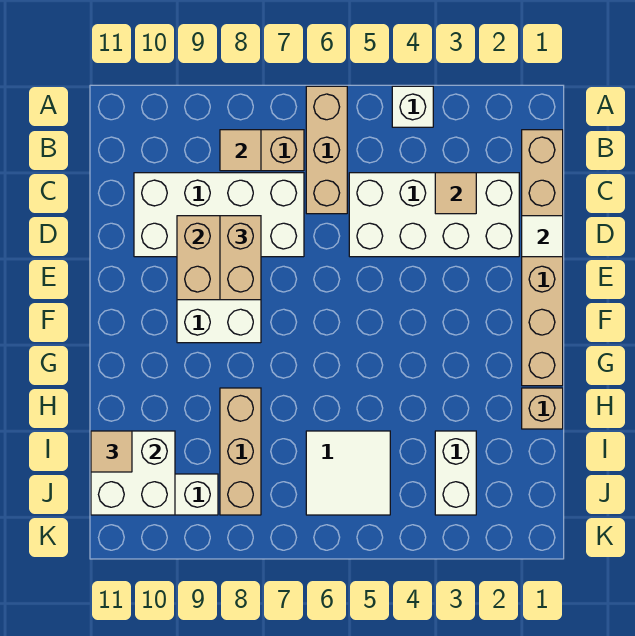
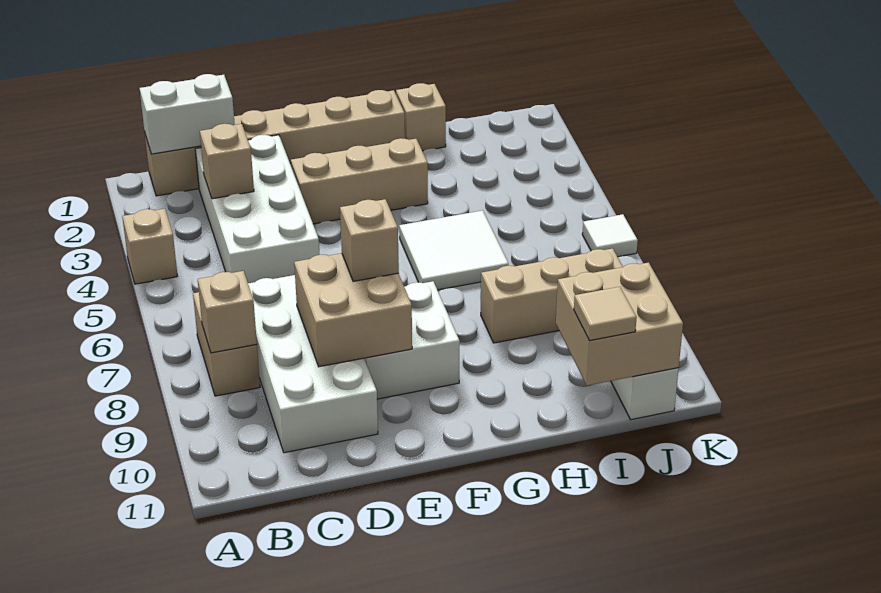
white 1x1 brick [392,86,433,127] -> tan 1x1 brick [122,209,177,284]
tan 1x3 brick [306,86,347,214] -> tan 1x3 brick moved to [291,138,428,224]
tan 1x1 tile [220,130,261,171] -> tan 1x1 brick [198,271,257,353]
tan 1x1 tile [435,173,476,214] -> tan 1x1 brick [200,124,254,199]
white 1x1 tile [522,216,563,257] -> white 1x1 tile moved to [582,214,638,257]
tan 1x2 brick [220,216,261,300] -> tan 1x1 brick [340,199,399,281]
white 1x2 brick [435,431,476,515] -> white 1x2 brick moved to [140,74,235,154]
white 2x2 tile [306,431,390,515] -> white 2x2 tile moved to [399,210,509,290]
white 2x2 brick [91,431,175,515] -> tan 2x2 brick [556,262,683,386]

